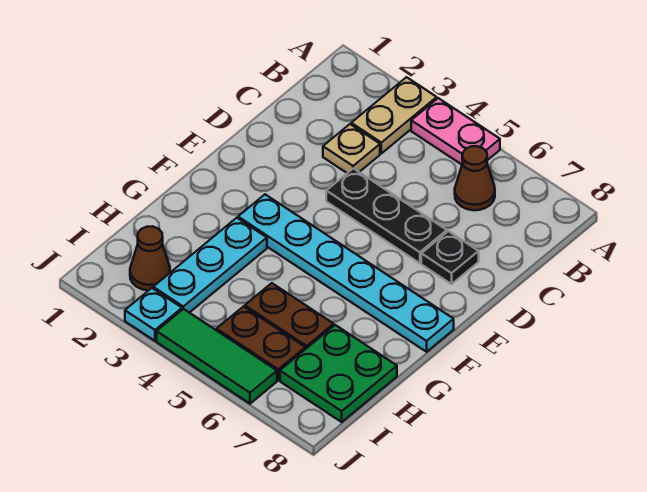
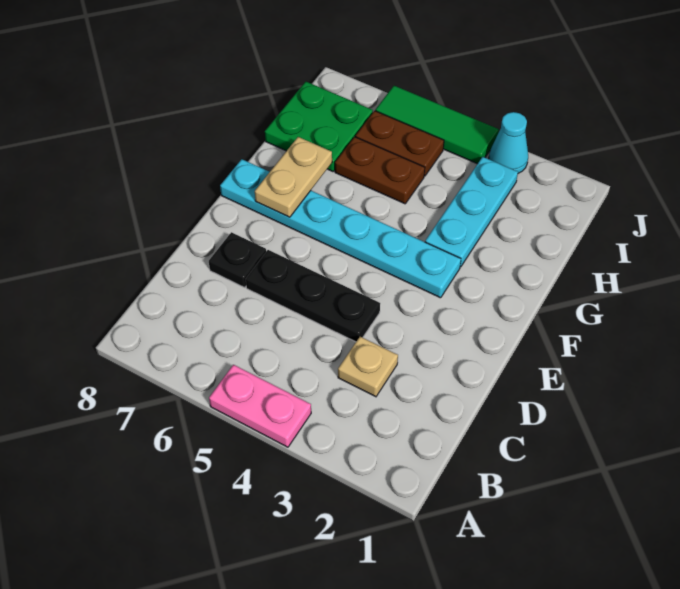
tan 1x2 plate [351,77,437,153] -> tan 1x2 plate moved to [255,137,332,217]
brown 1x1 cone [455,146,495,210] -> none
brown 1x1 cone [130,226,170,291] -> none
cyan 1x1 plate [125,288,182,341] -> cyan 1x1 cone [489,112,528,173]

